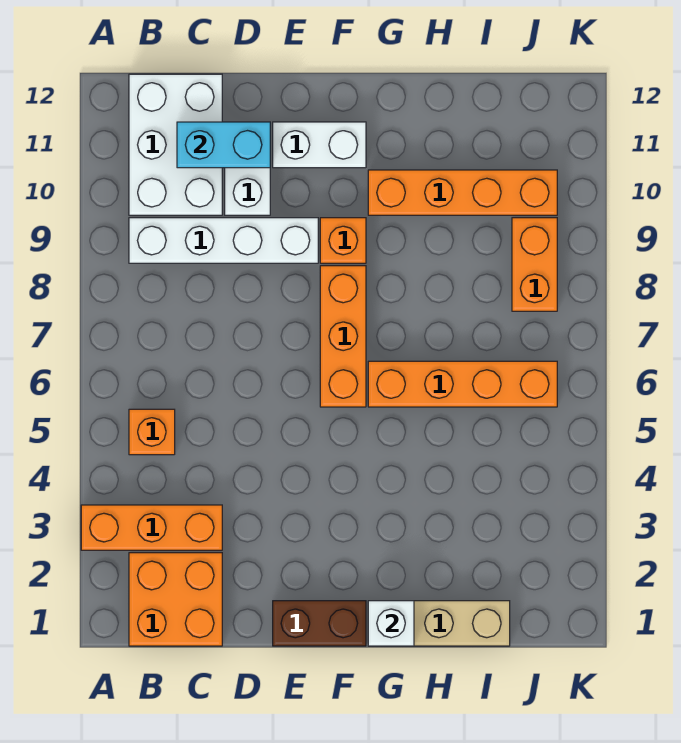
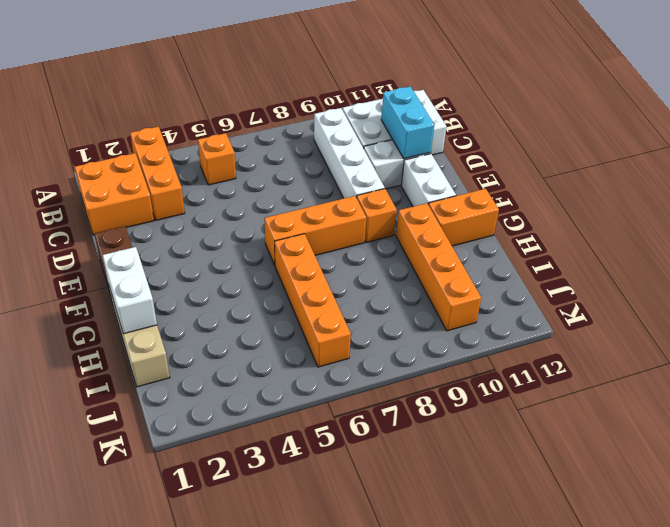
white 1x1 brick [368,601,414,646] -> white 1x2 brick [103,247,157,334]
orange 1x2 brick [512,218,557,311] -> orange 1x2 brick moved to [428,189,499,246]

